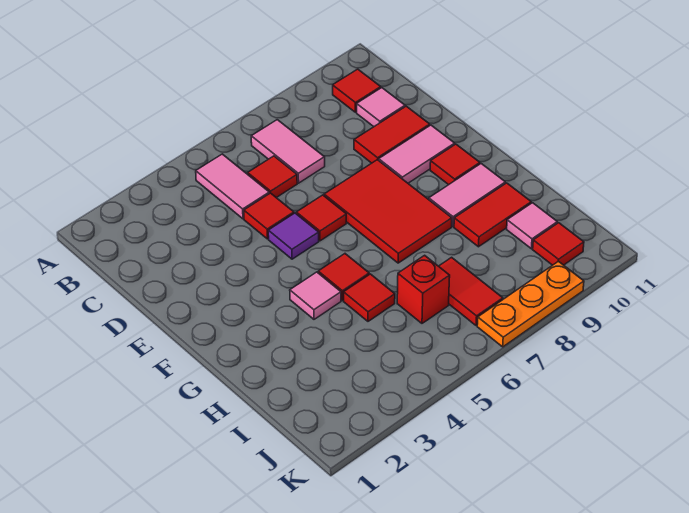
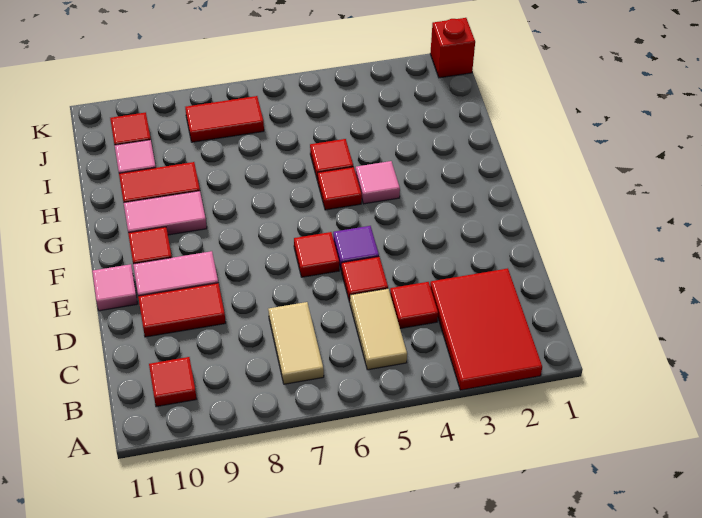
pink 1x2 tile [196,154,269,219] -> tan 1x2 tile [350,289,407,370]
pink 1x2 tile [251,120,325,183] -> tan 1x2 tile [268,302,324,384]
red 1x1 tile [248,156,297,198] -> red 1x1 tile moved to [390,282,438,329]
pink 1x1 tile [357,88,405,127] -> pink 1x1 tile moved to [92,264,137,311]
red 2x3 tile [324,160,452,263] -> red 2x3 tile moved to [430,268,542,390]
red 1x1 brick [397,255,450,323] -> red 1x1 brick moved to [430,18,475,78]
red 1x2 tile [439,257,503,326] -> red 1x2 tile turned to [185,96,264,142]
orange 1x3 plate [477,261,584,347] -> none

